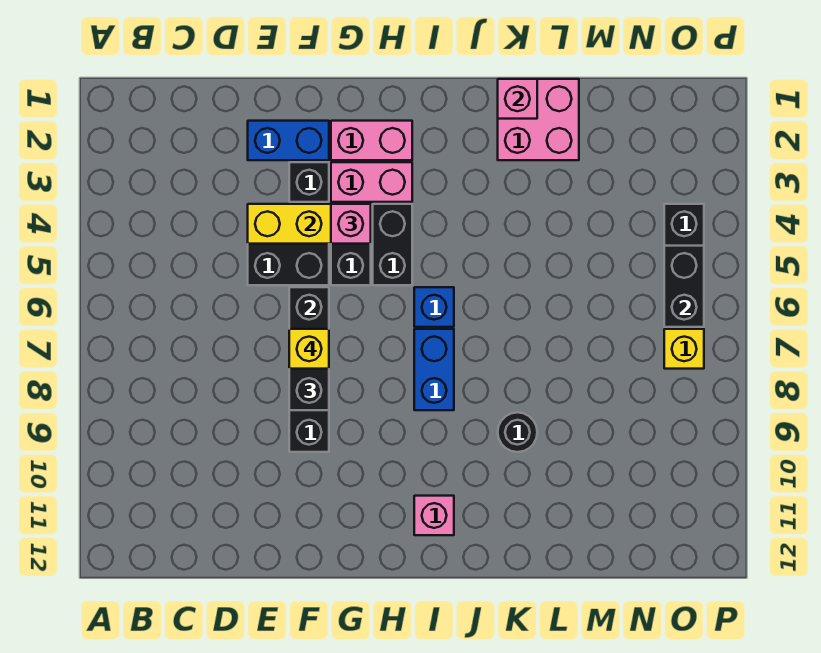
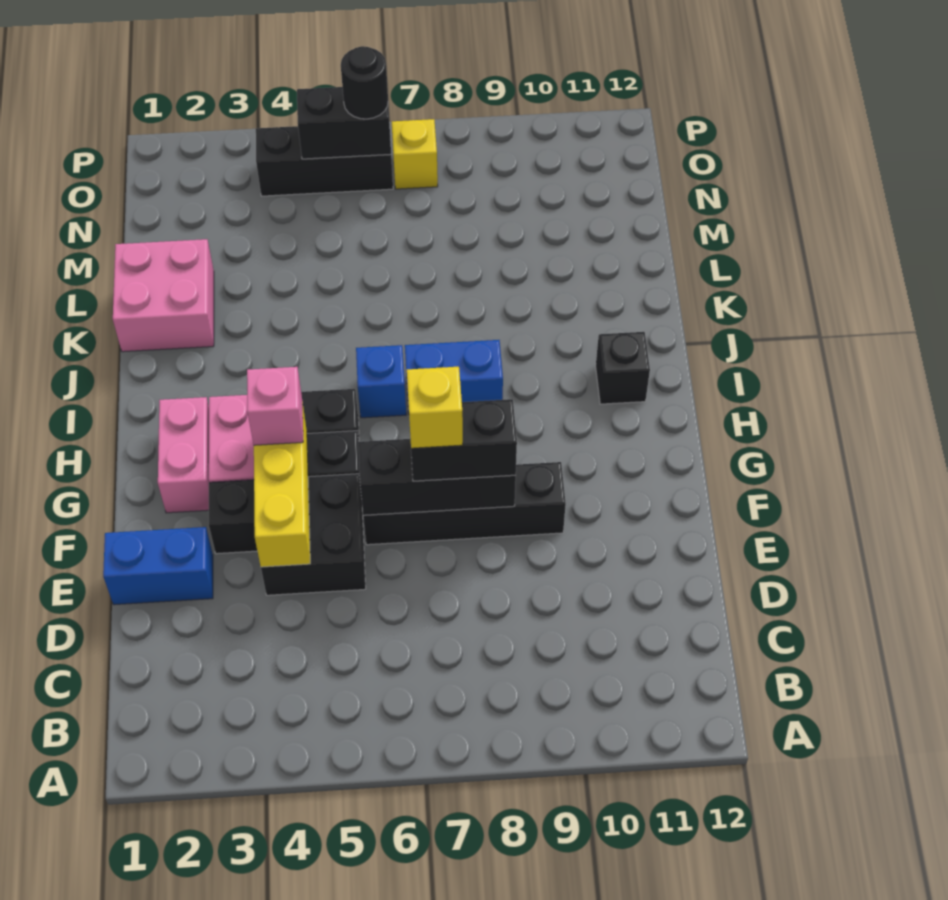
blue 1x2 brick [248,121,329,160] -> blue 1x2 brick turned to [103,527,213,605]
pink 1x1 brick [414,496,454,535] -> black 1x1 brick [596,332,650,404]
pink 1x1 brick [498,79,537,119] -> none
black 1x1 round brick [498,412,537,452] -> black 1x1 round brick moved to [341,46,388,119]

